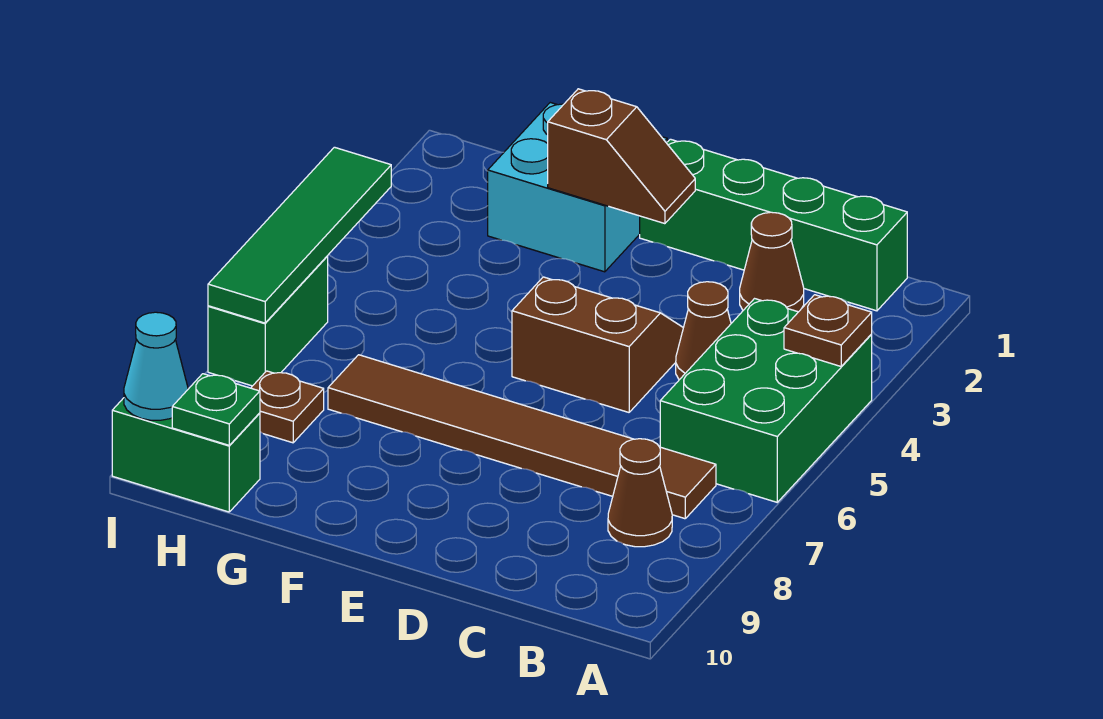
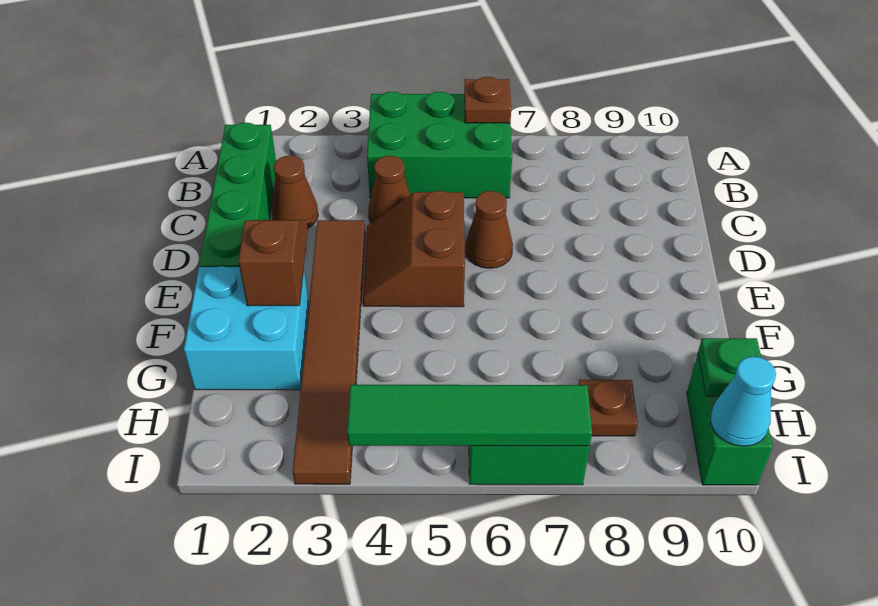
brown 1x1 plate [784,295,872,366] -> brown 1x1 plate moved to [464,77,511,123]
brown 1x6 tile [328,355,716,519] -> brown 1x6 tile moved to [293,220,365,484]
brown 1x1 cone [608,439,672,547] -> brown 1x1 cone moved to [465,191,513,268]

